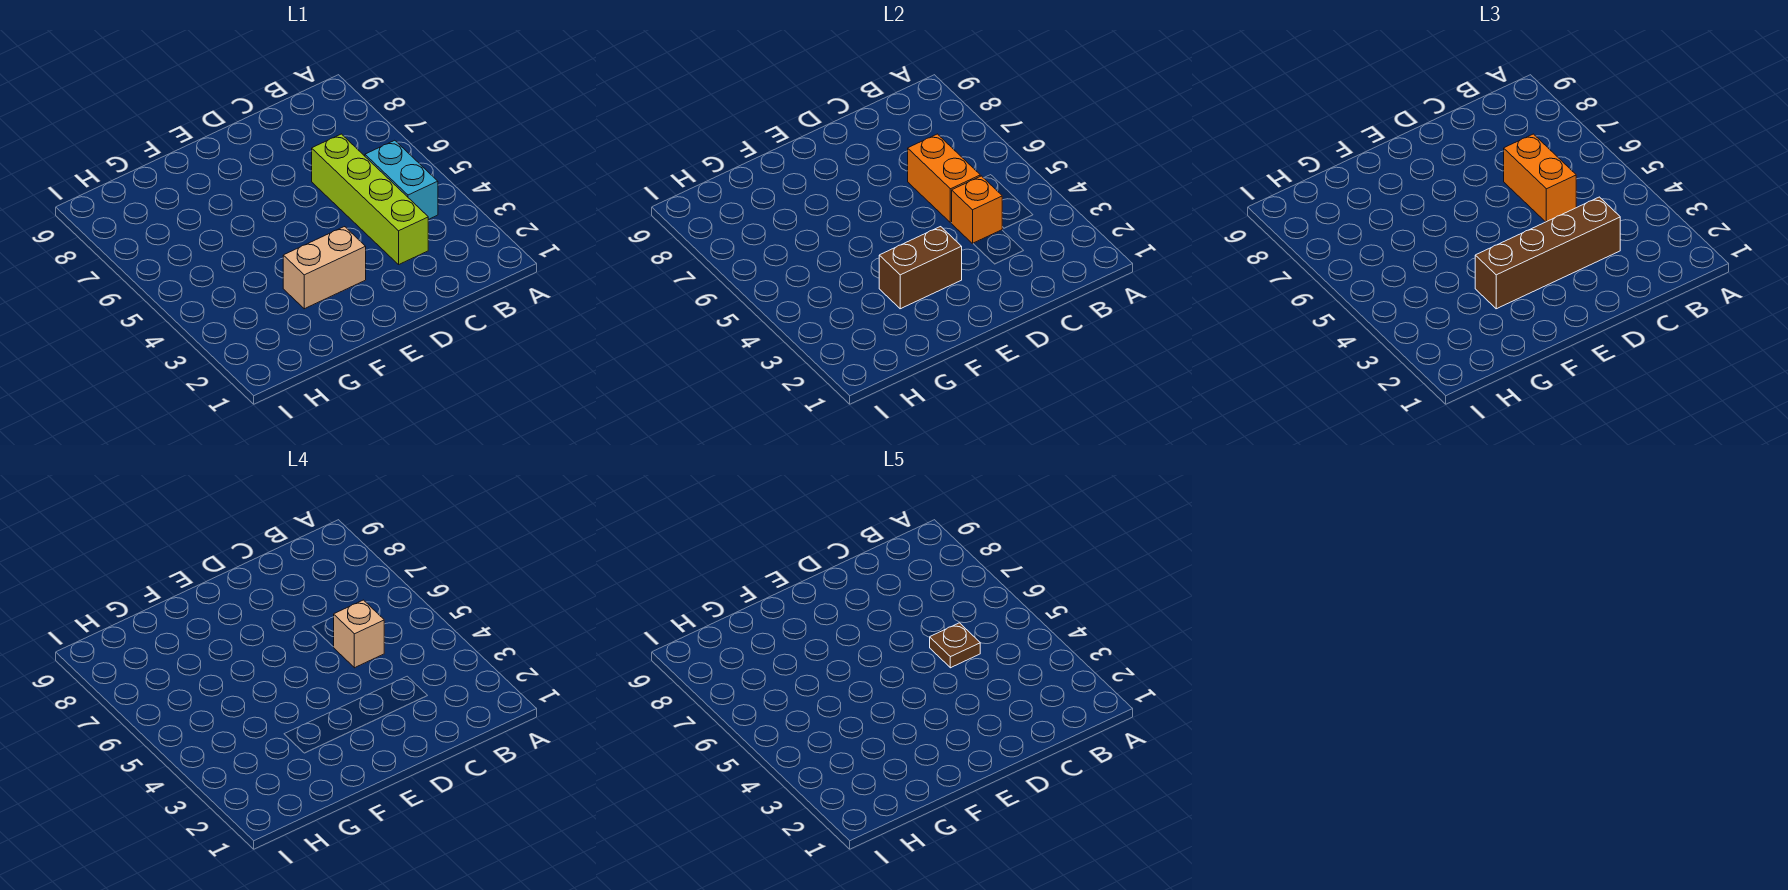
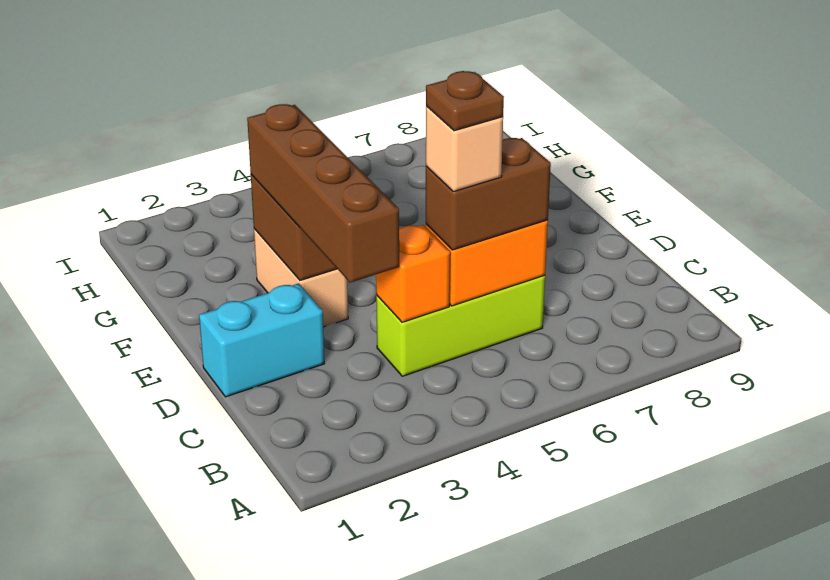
cyan 1x2 brick [365,140,438,220] -> cyan 1x2 brick moved to [199,283,325,397]
lime 1x4 brick [312,134,428,264] -> lime 1x3 brick [376,275,545,376]
orange 1x2 brick [1504,134,1576,222] -> brown 1x2 brick [426,138,551,250]

